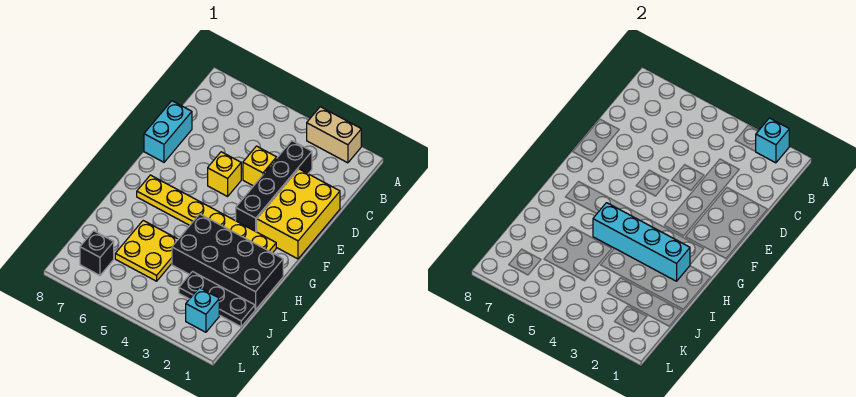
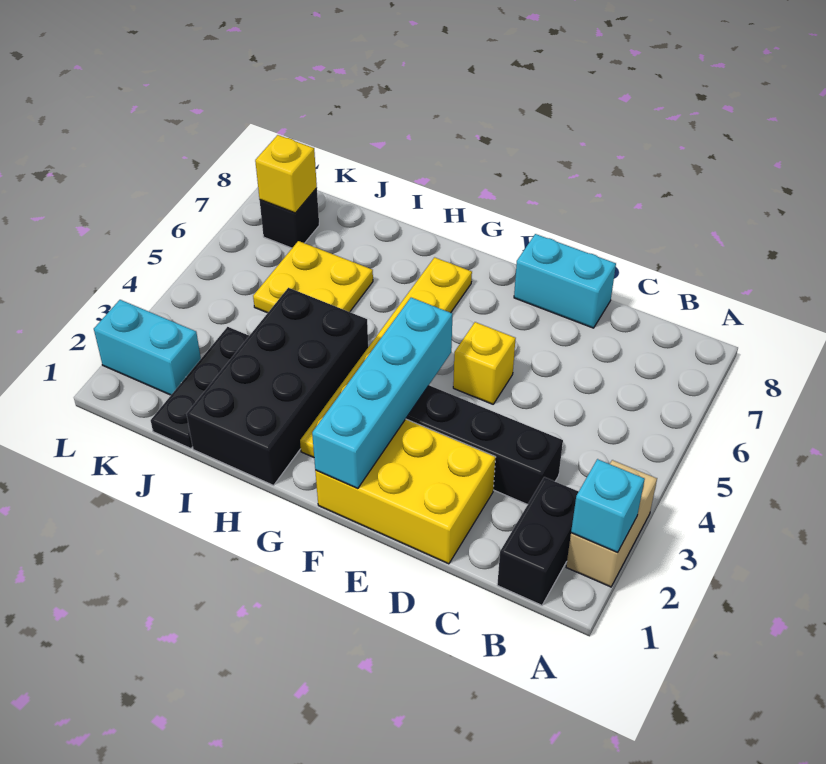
none -> black 1x2 brick [497,477,579,605]
yellow 1x1 brick [243,146,277,186] -> yellow 1x1 brick moved to [255,135,317,213]
cyan 1x4 brick [593,203,690,281] -> cyan 1x4 brick moved to [312,298,452,489]
cyan 1x1 brick [186,288,219,332] -> cyan 1x2 brick [94,300,201,395]

